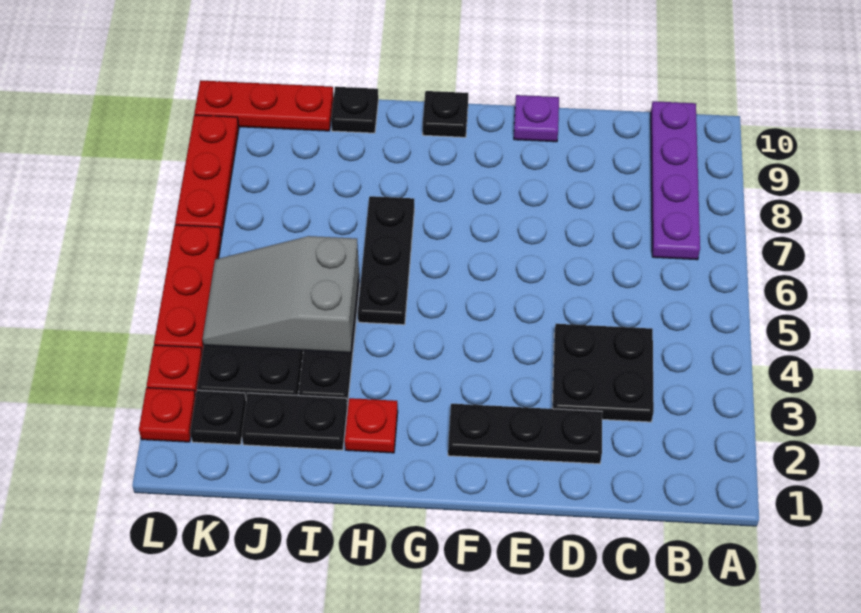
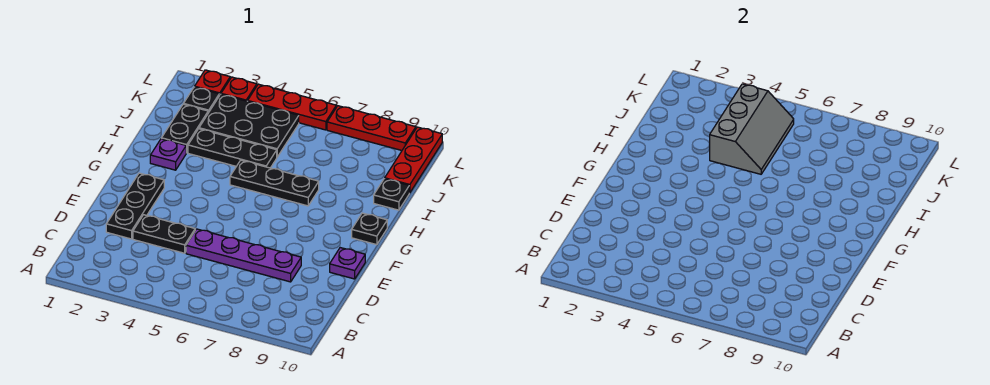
purple 1x4 plate [651,101,700,260] -> purple 1x4 plate moved to [186,229,301,282]
black 2x2 plate [552,324,654,422] -> black 1x2 plate [133,215,195,253]
red 1x1 plate [345,398,398,453] -> purple 1x1 plate [150,139,186,170]
grey 2x3 slope [202,236,359,353] -> grey 2x3 slope turned to [710,84,794,174]

